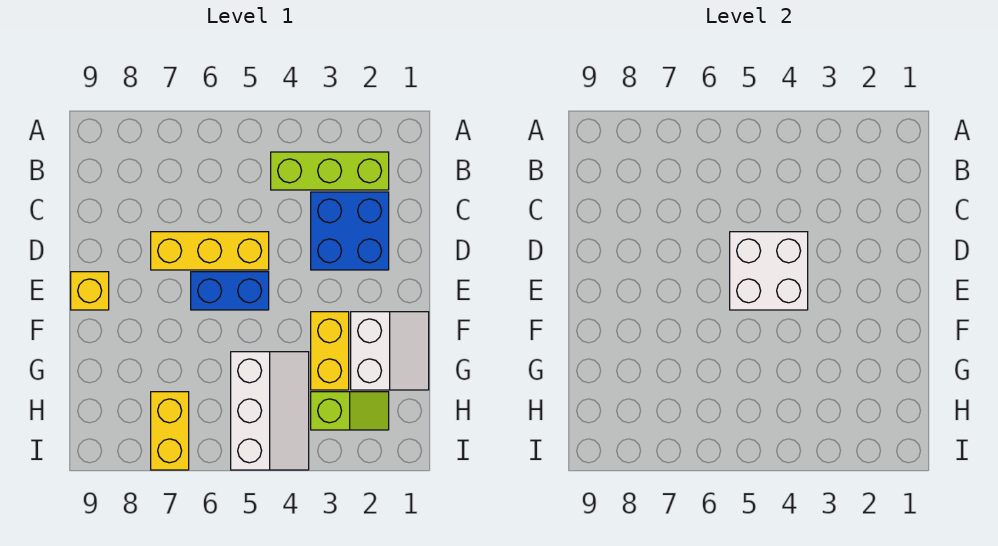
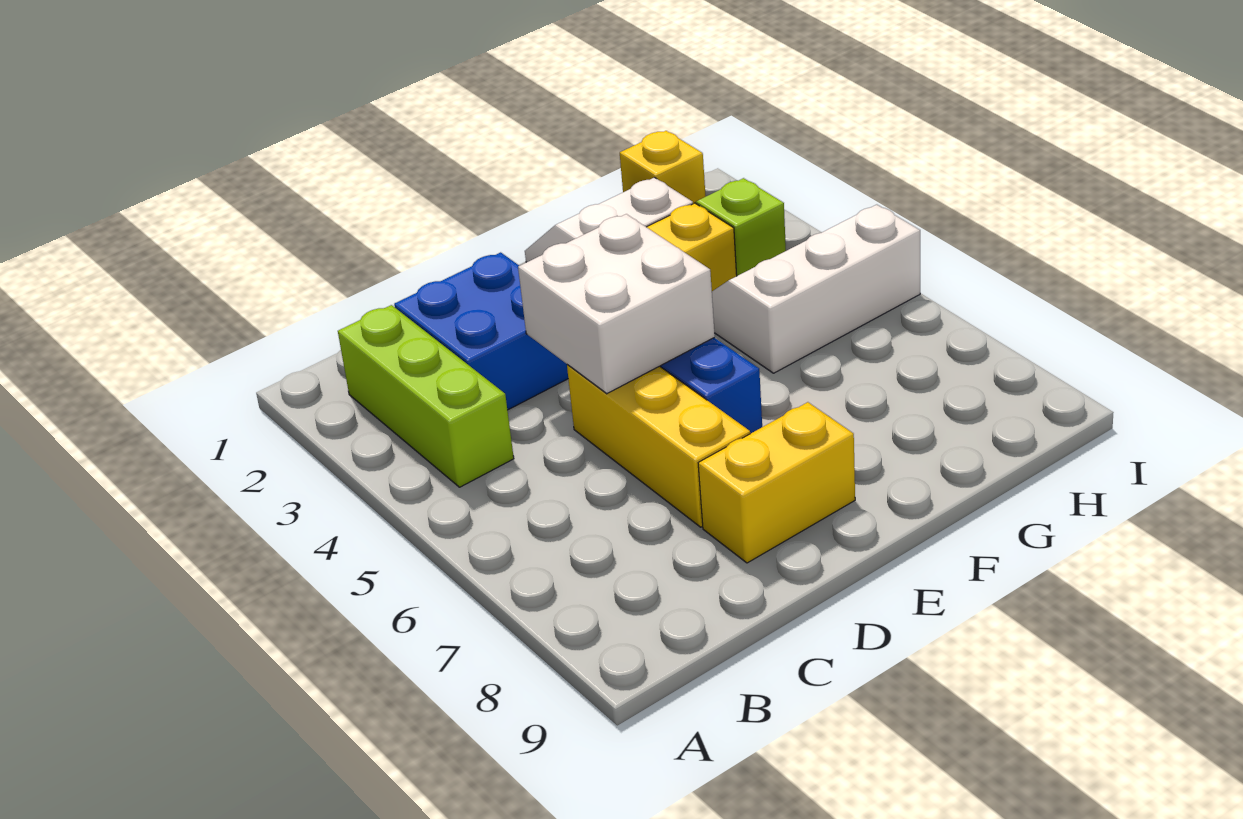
yellow 1x1 brick [71,272,109,310] -> yellow 1x1 brick moved to [620,131,706,204]
yellow 1x2 brick [151,392,189,470] -> yellow 1x2 brick moved to [698,402,855,563]

